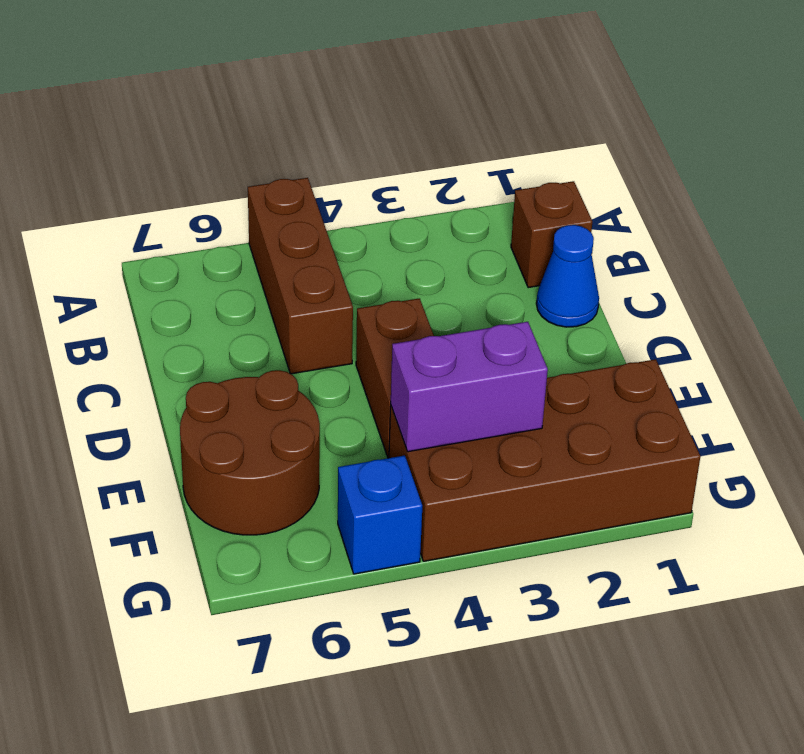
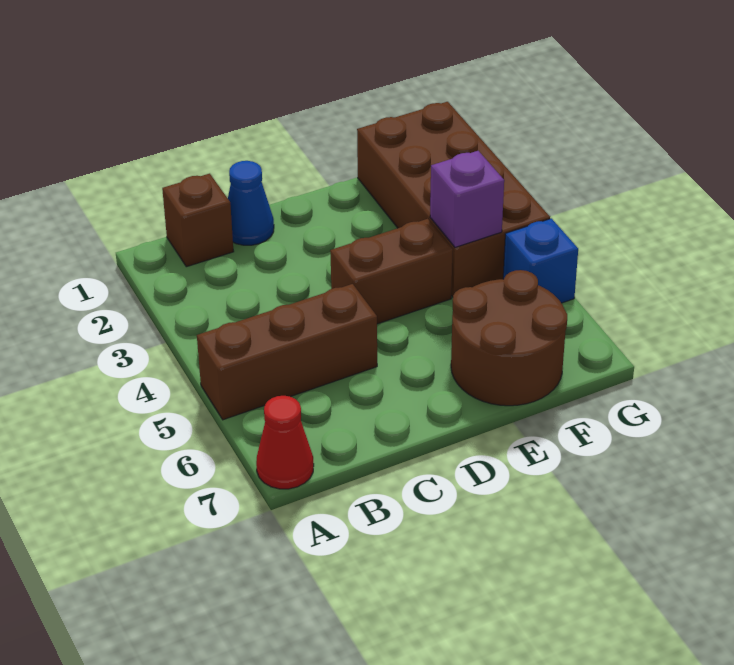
none -> red 1x1 cone [256,396,314,489]
purple 1x2 brick [391,322,548,452] -> purple 1x1 brick [430,151,504,247]

